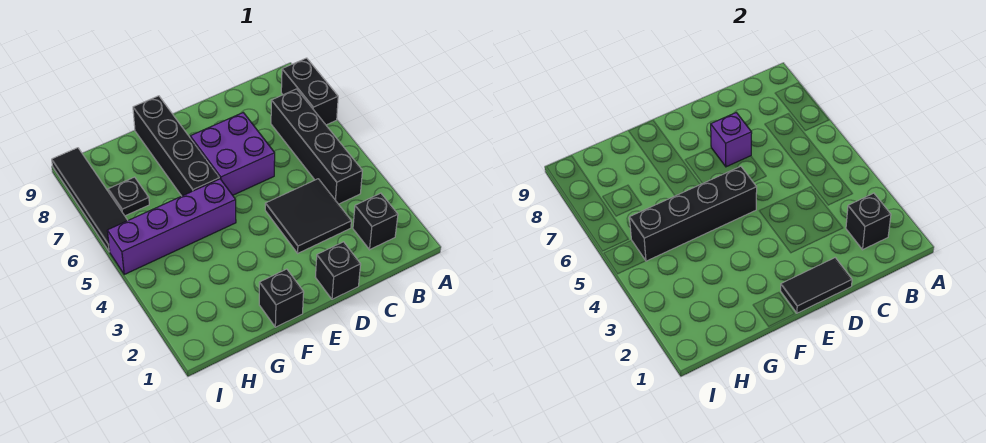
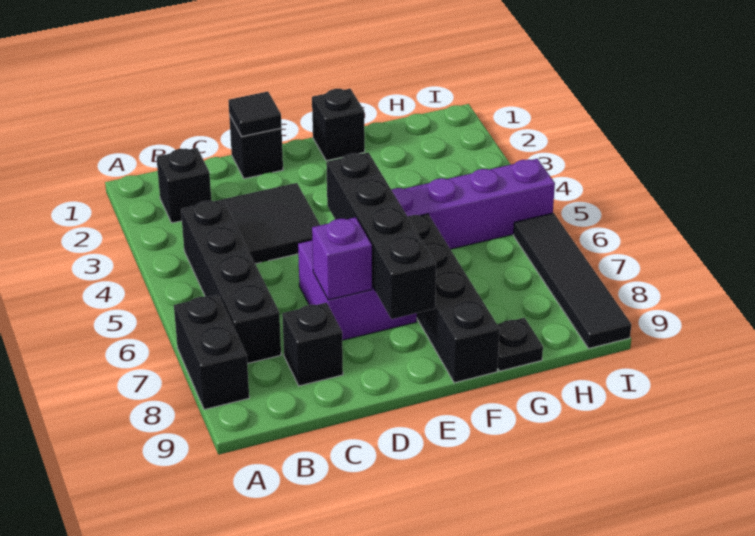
black 1x1 brick [846,193,891,250] -> black 1x1 brick moved to [282,303,343,386]
black 1x2 tile [781,258,852,313] -> black 1x1 tile [228,92,282,137]
black 1x4 brick [629,166,757,261] -> black 1x4 brick turned to [326,152,436,319]
black 1x1 plate [108,177,149,216] -> black 1x1 plate moved to [497,318,543,371]

